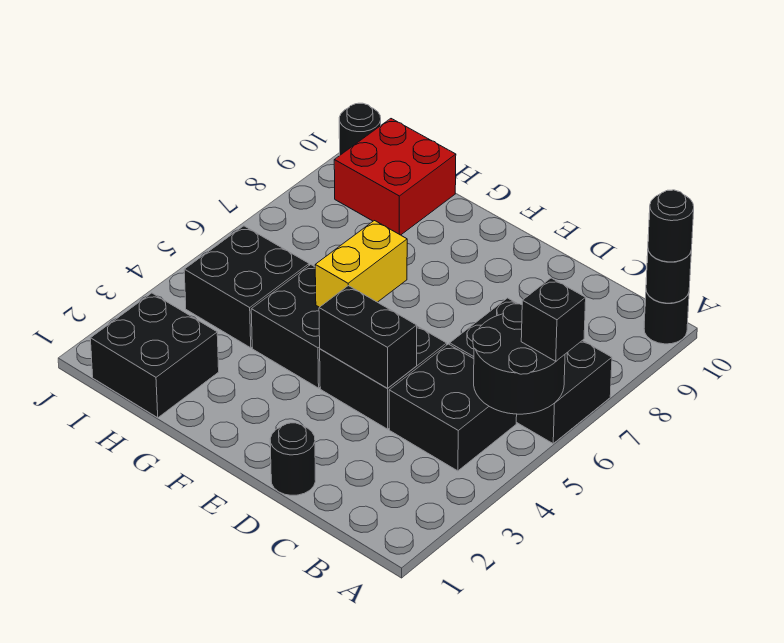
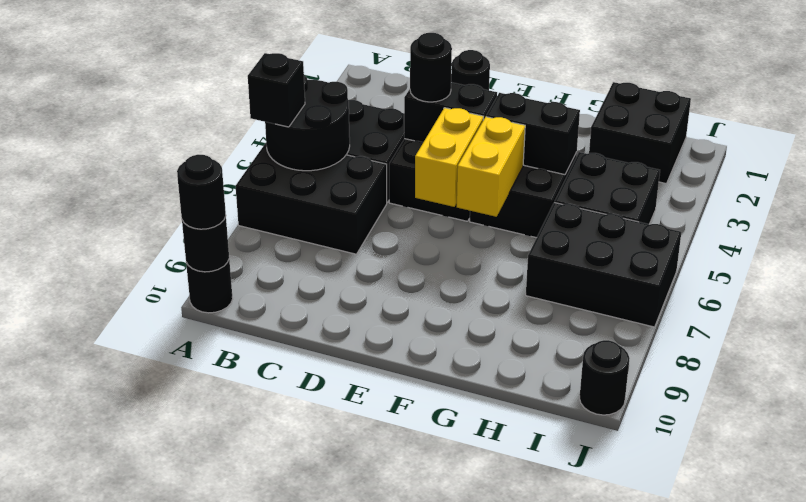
none -> black 1x1 round brick [410,33,452,102]
none -> yellow 1x2 brick [415,108,484,207]
none -> black 1x2 brick [486,93,580,175]
none -> black 2x3 brick [526,203,681,327]
red 2x2 brick [334,119,456,235] -> none

